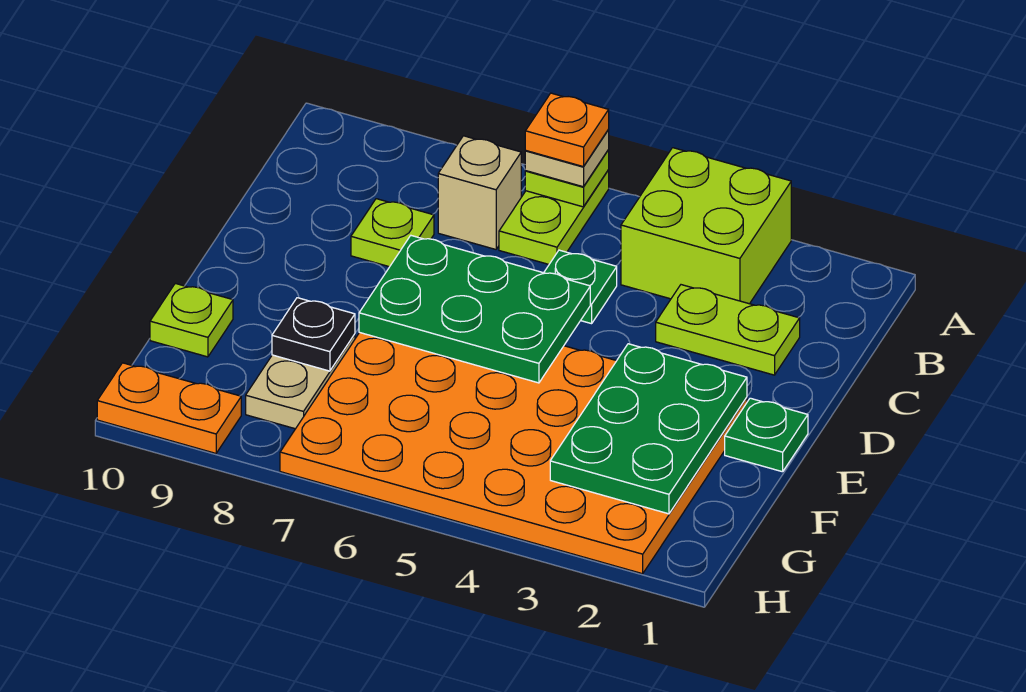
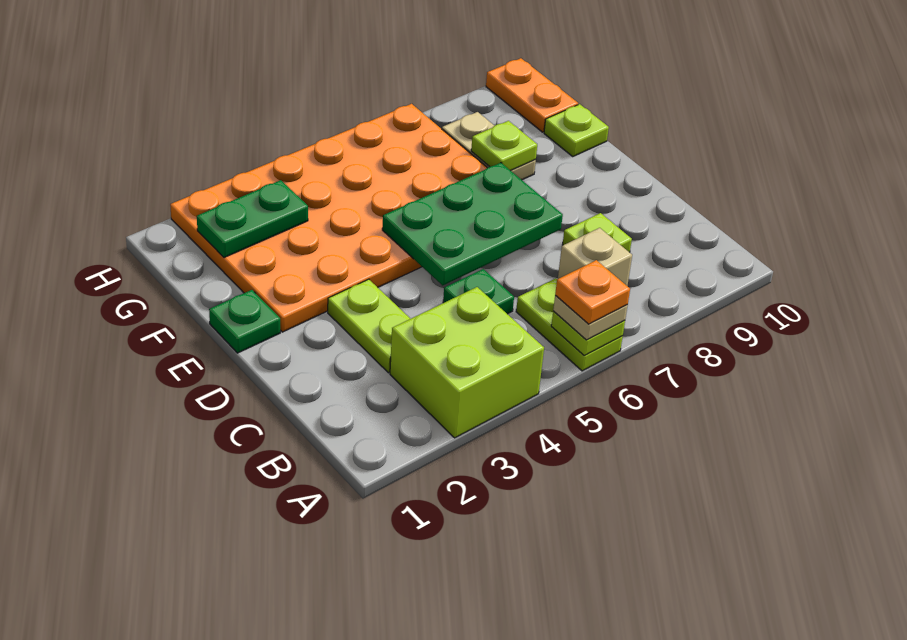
lime 1x2 plate [656,285,800,375] -> lime 1x2 plate turned to [328,279,410,373]
green 2x3 plate [550,344,747,514] -> green 1x2 plate [197,180,308,258]
black 1x1 plate [272,298,355,371] -> lime 1x1 plate [471,121,537,171]
orange 1x2 plate [97,363,241,453] -> orange 1x2 plate turned to [486,58,578,132]

